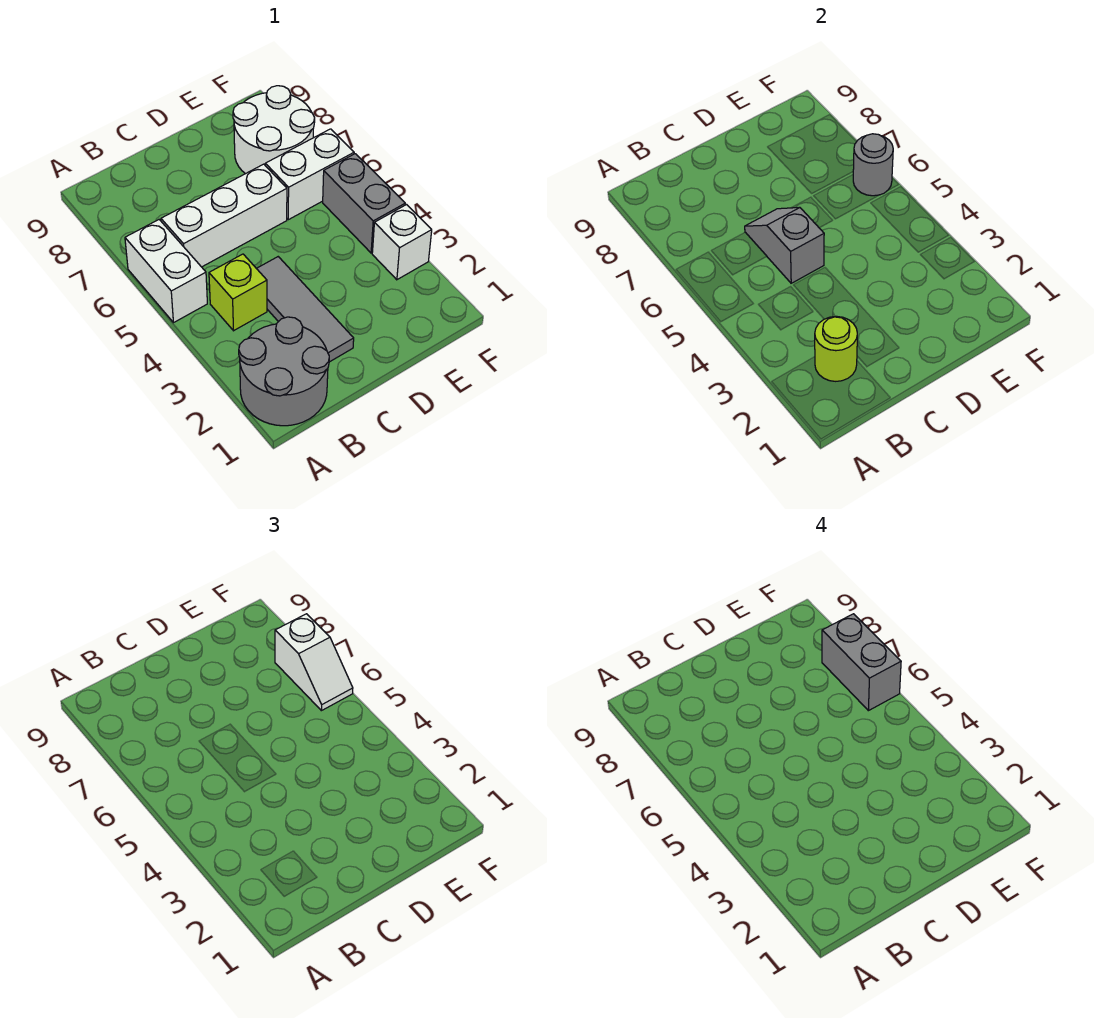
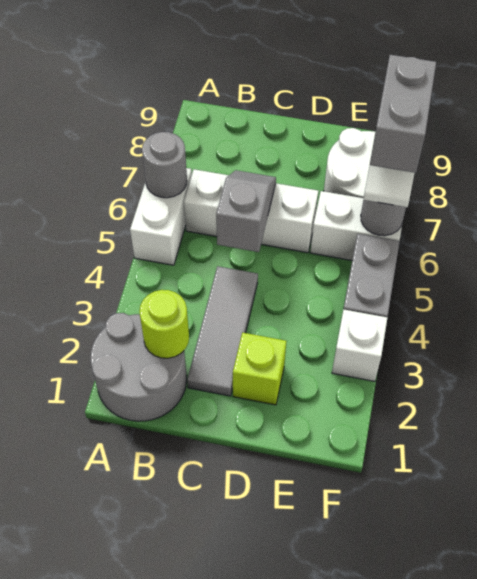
none -> grey 1x1 round brick [142,132,187,198]
lime 1x1 brick [209,254,267,331] -> lime 1x1 brick moved to [233,333,286,405]

